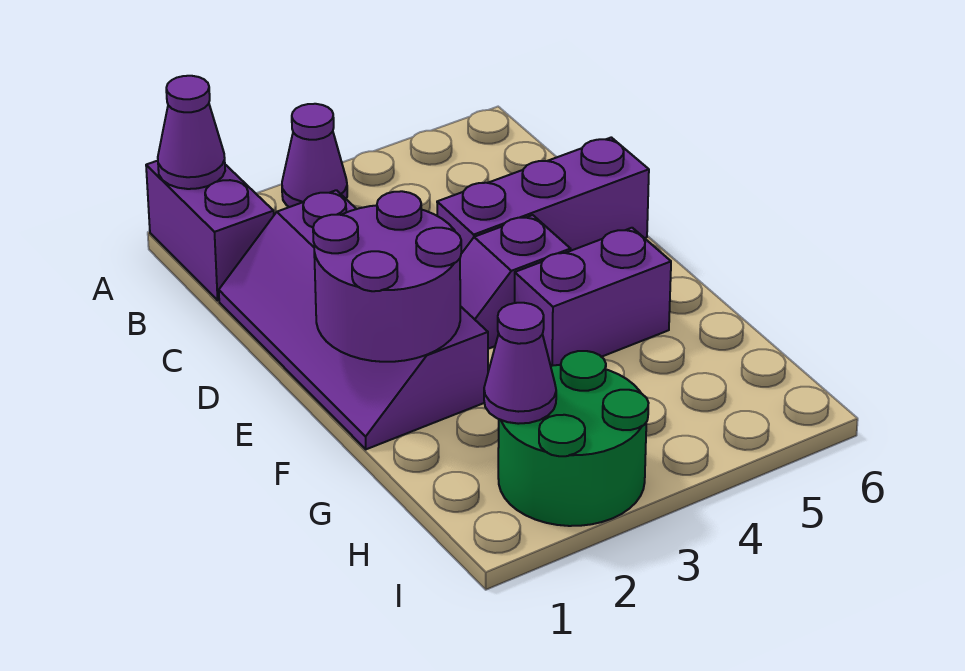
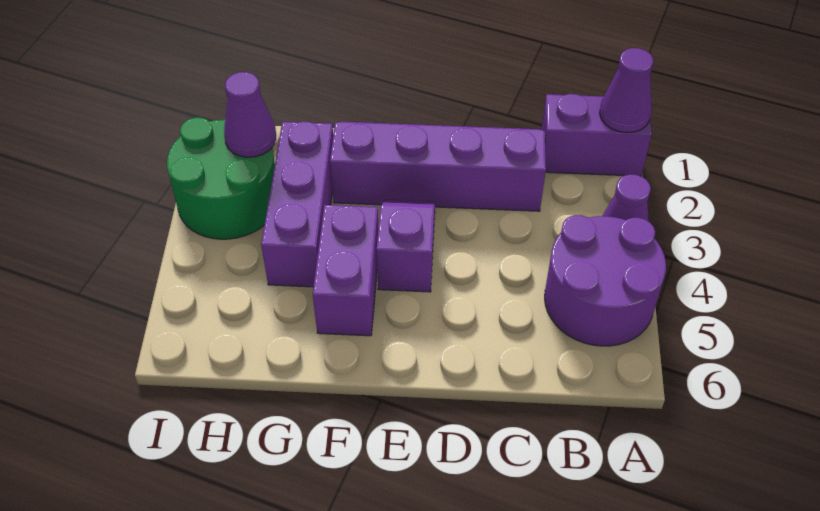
purple 1x3 brick [437,137,649,254] -> purple 1x3 brick moved to [261,122,333,287]
purple 2x2 round brick [313,191,461,362] -> purple 2x2 round brick moved to [545,215,666,346]

